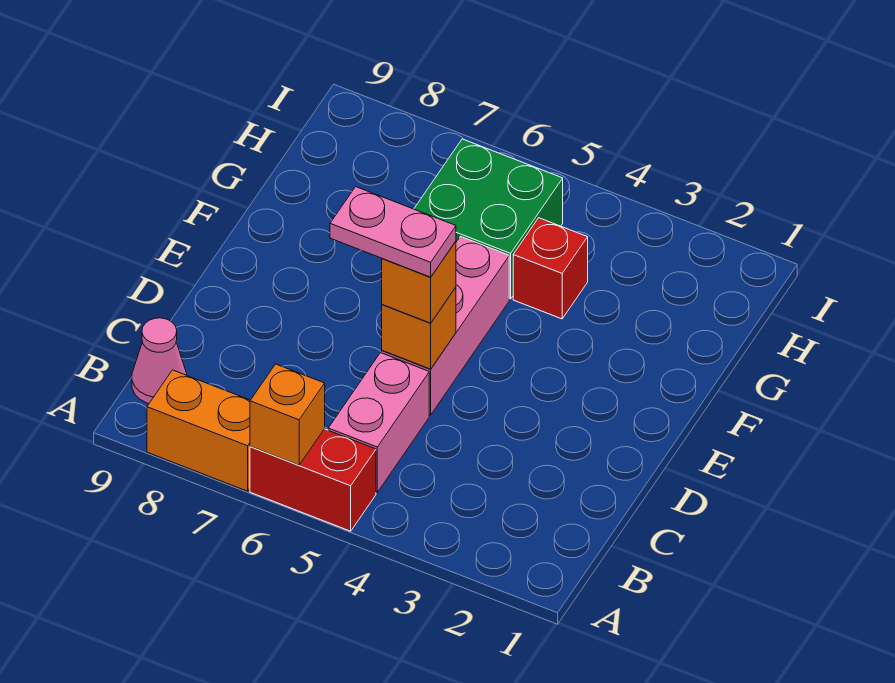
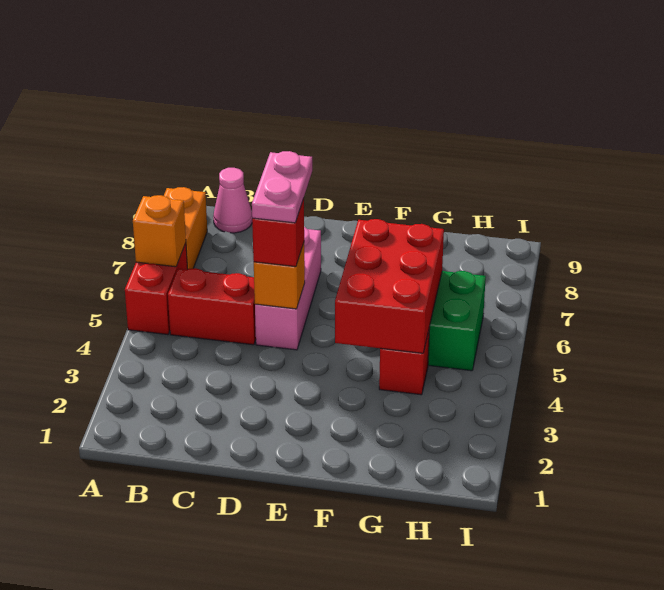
pink 1x2 brick [328,353,429,492] -> red 1x2 brick [168,268,256,345]
pink 1x3 brick [382,237,509,415] -> pink 1x3 brick turned to [255,227,321,350]
orange 1x1 brick [382,241,456,323] -> red 1x1 brick [252,198,304,267]
none -> red 2x3 brick [335,219,444,353]

